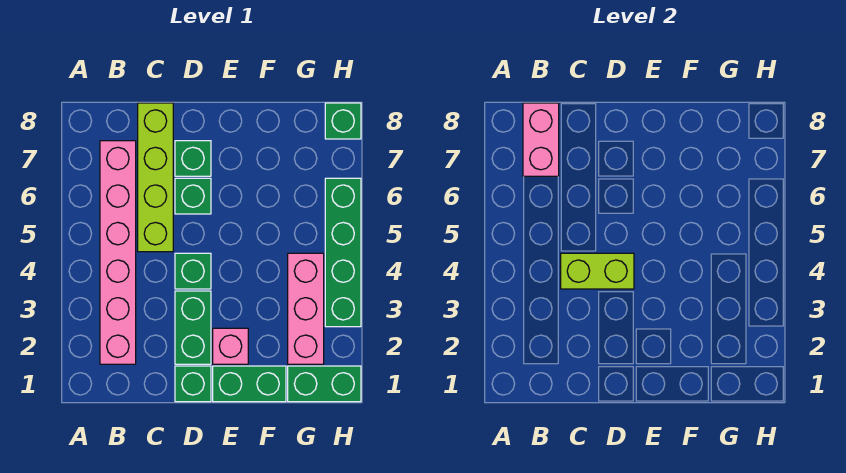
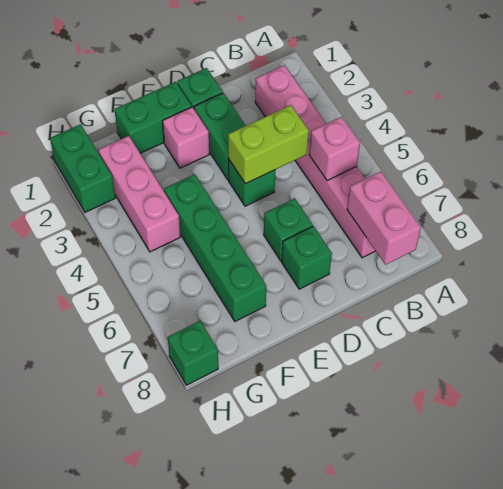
none -> pink 1x1 brick [309,117,360,181]
lime 1x4 brick [138,103,173,252] -> none
green 1x2 brick [288,366,361,402] -> green 1x2 brick turned to [50,124,115,212]
green 1x4 brick [325,178,361,327] -> green 1x4 brick moved to [164,174,266,321]

